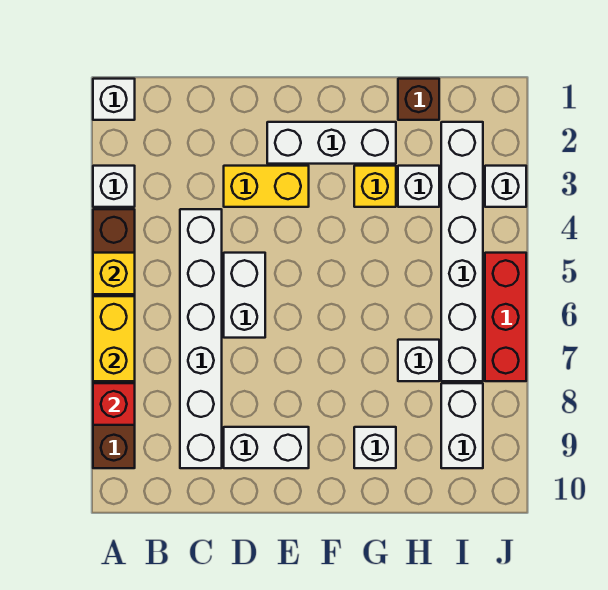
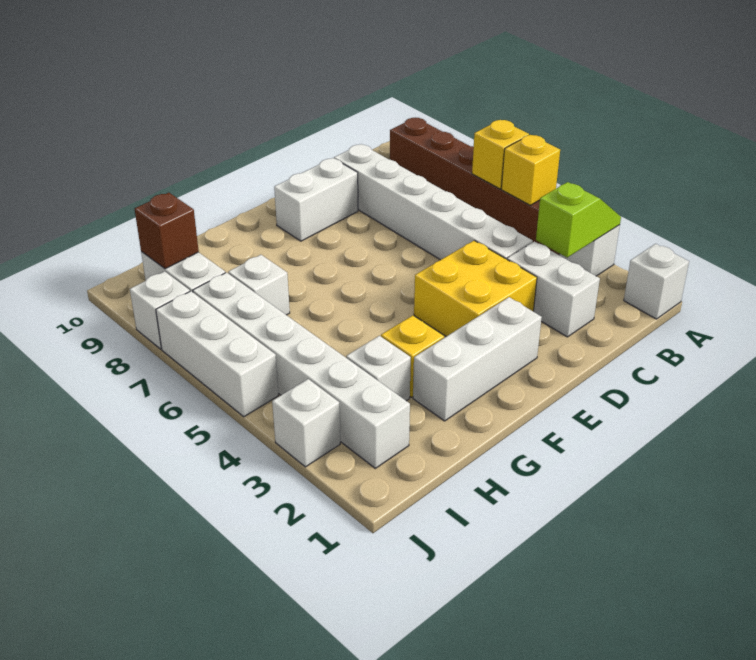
none -> lime 1x2 slope [536,182,621,257]
yellow 1x2 brick [93,296,135,381] -> yellow 1x1 brick [472,120,529,189]
red 1x1 brick [93,383,135,425] -> none
yellow 1x2 brick [224,166,309,207] -> yellow 2x2 brick [414,241,537,336]
white 1x2 brick [224,253,265,338] -> white 1x2 brick moved to [507,242,600,337]
white 1x1 brick [354,427,396,468] -> white 1x1 brick moved to [130,271,190,349]
brown 1x1 brick [398,79,439,120] -> brown 1x1 brick moved to [135,193,199,269]
red 1x3 brick [485,253,526,381] -> white 1x3 brick [156,291,278,417]

